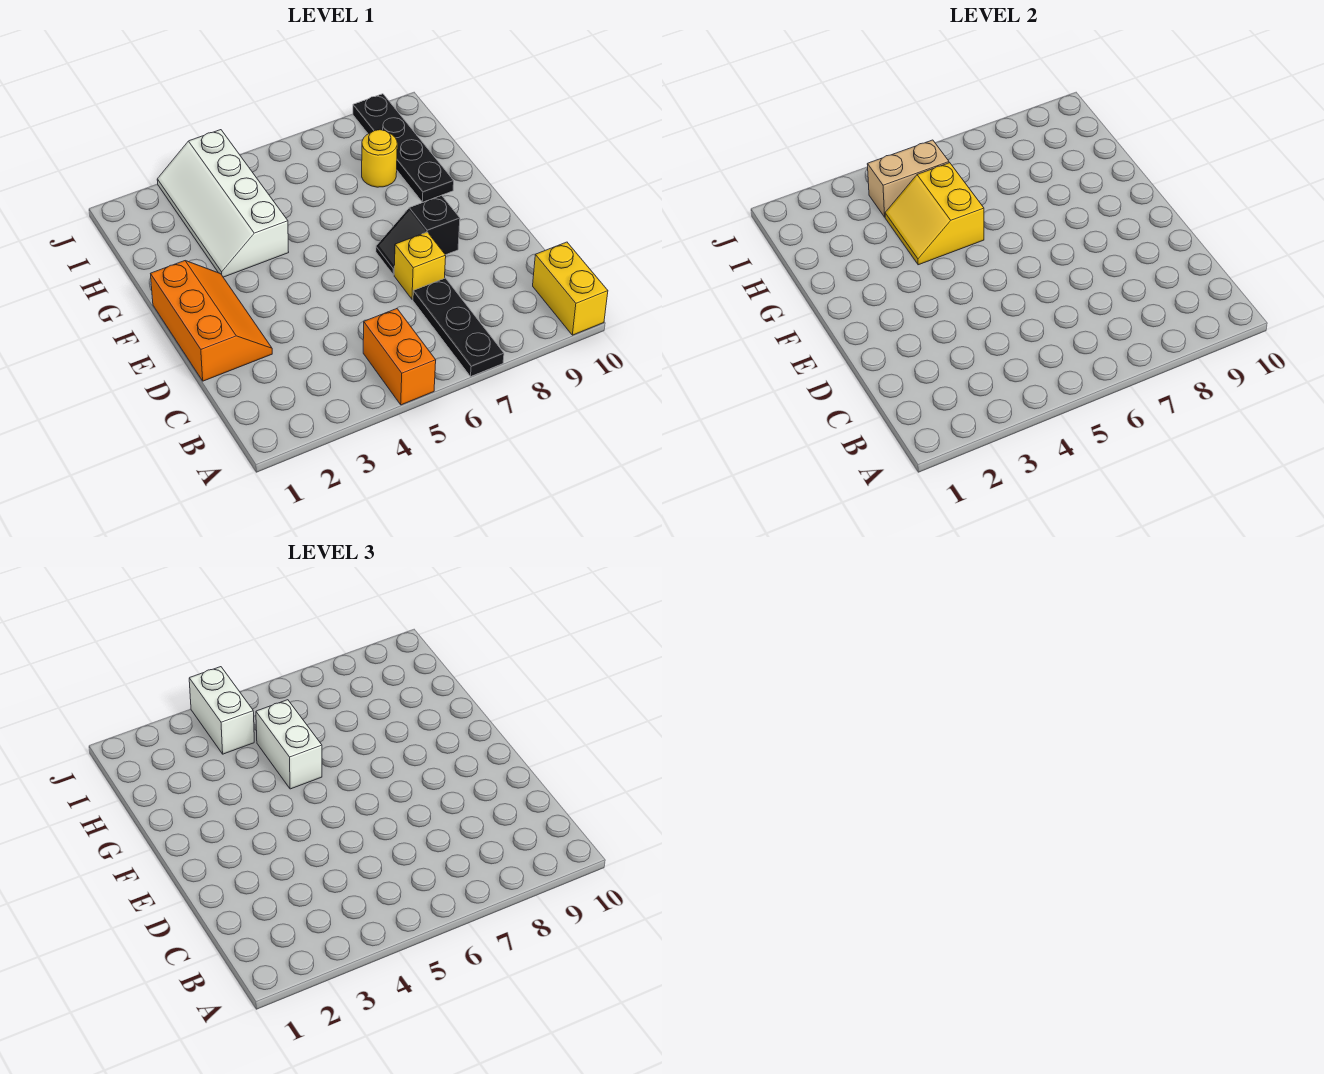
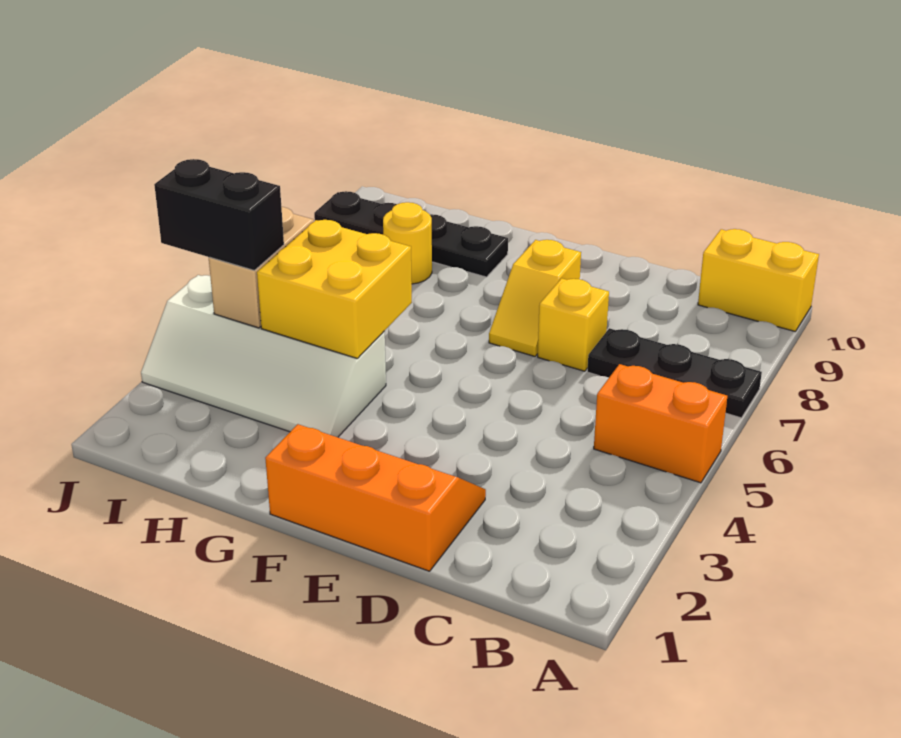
black 1x2 slope [376,195,460,275] -> yellow 1x2 slope [489,240,581,356]
yellow 2x2 slope [885,163,984,265] -> yellow 2x2 brick [257,220,412,359]
white 1x2 brick [256,700,322,789] -> none
white 1x2 brick [189,667,254,754] -> black 1x2 brick [154,159,284,271]

